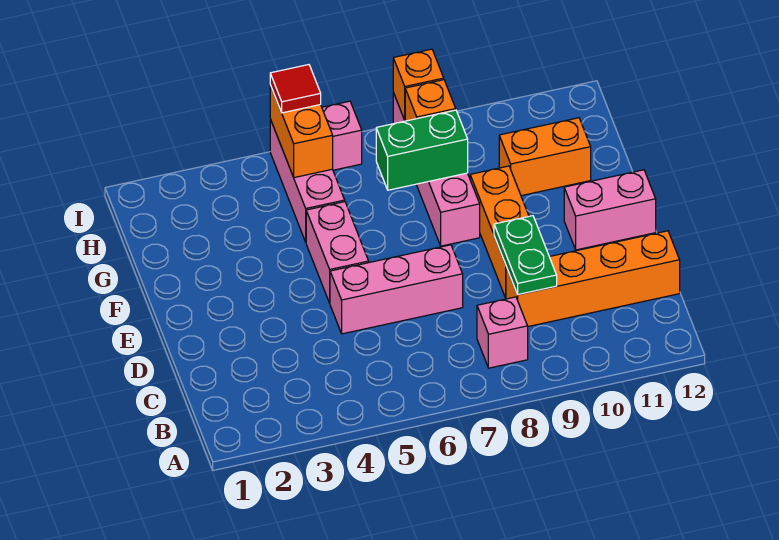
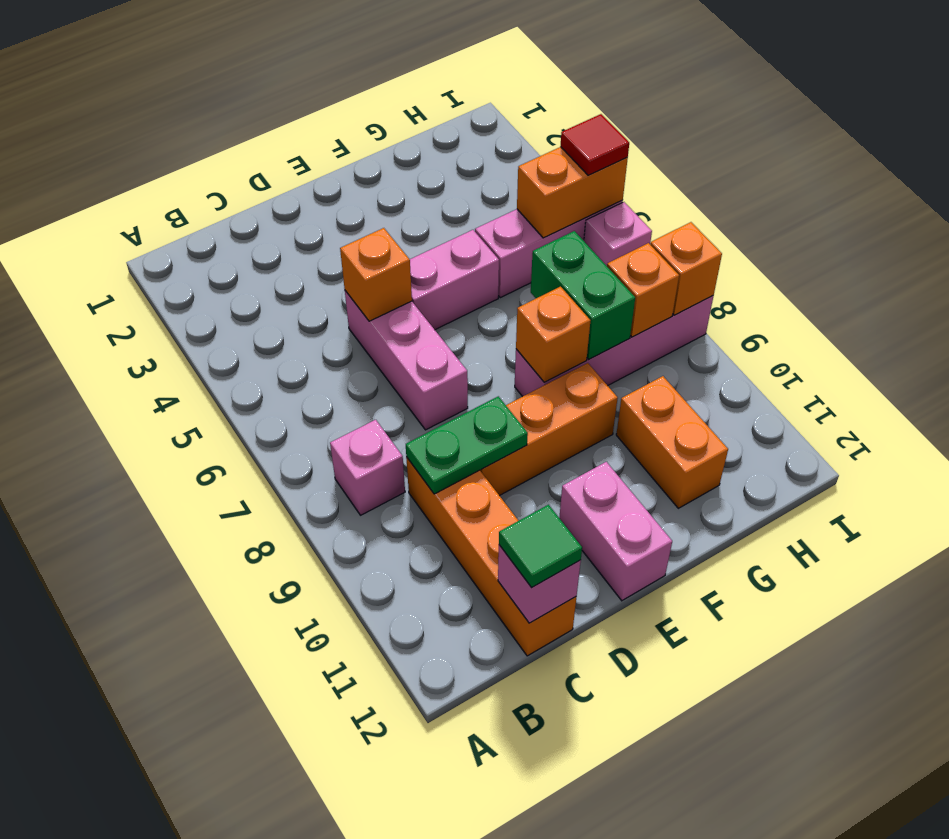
none -> pink 1x1 brick [498,545,581,623]
none -> green 1x1 tile [499,505,582,588]
none -> orange 1x1 brick [340,228,412,321]
none -> orange 1x1 brick [516,287,590,382]

